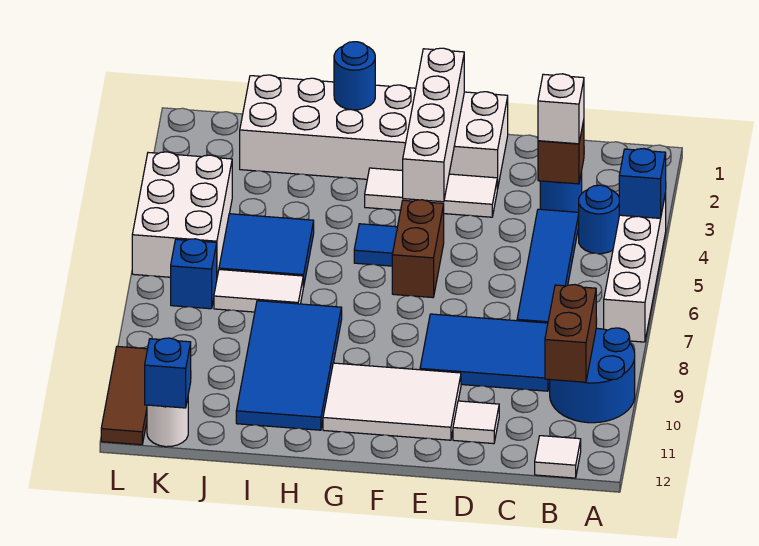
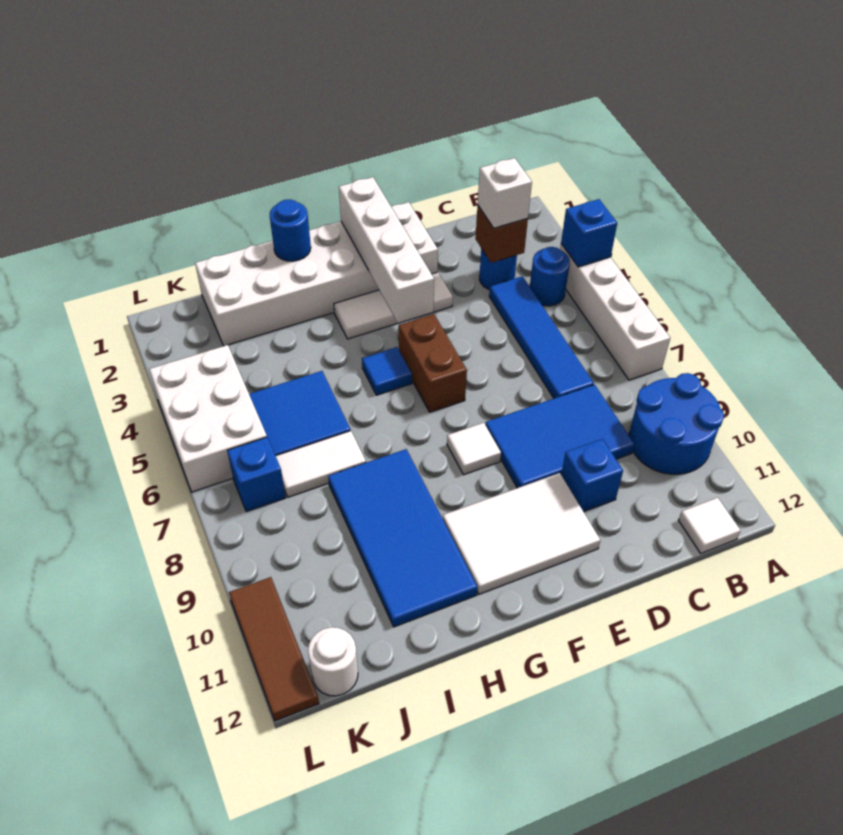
brown 1x2 brick [545,285,596,382] -> none
white 1x1 tile [453,401,499,444] -> white 1x1 tile moved to [447,423,501,475]
blue 1x1 brick [145,338,191,408] -> blue 1x1 brick moved to [561,439,623,512]

